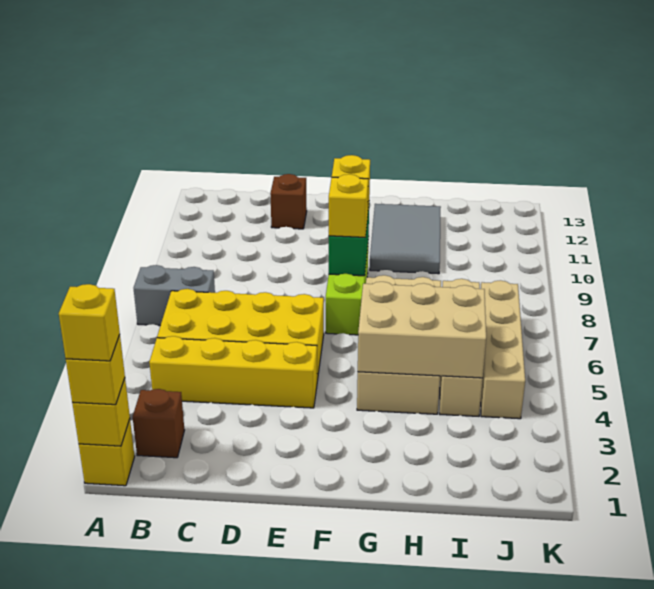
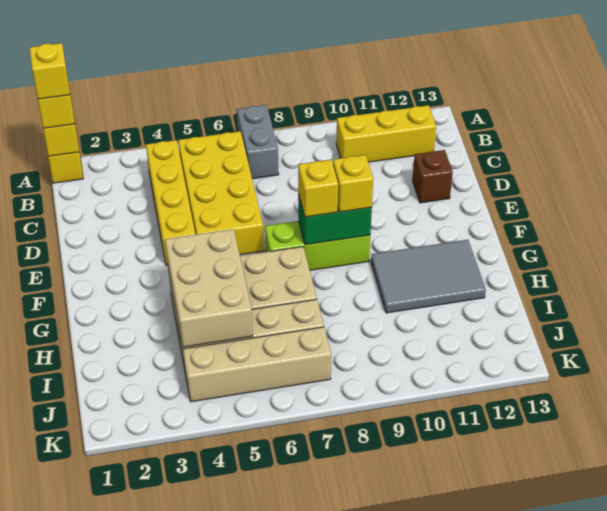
brown 1x1 brick [133,389,184,458] -> none
none -> yellow 1x3 brick [336,105,436,162]

